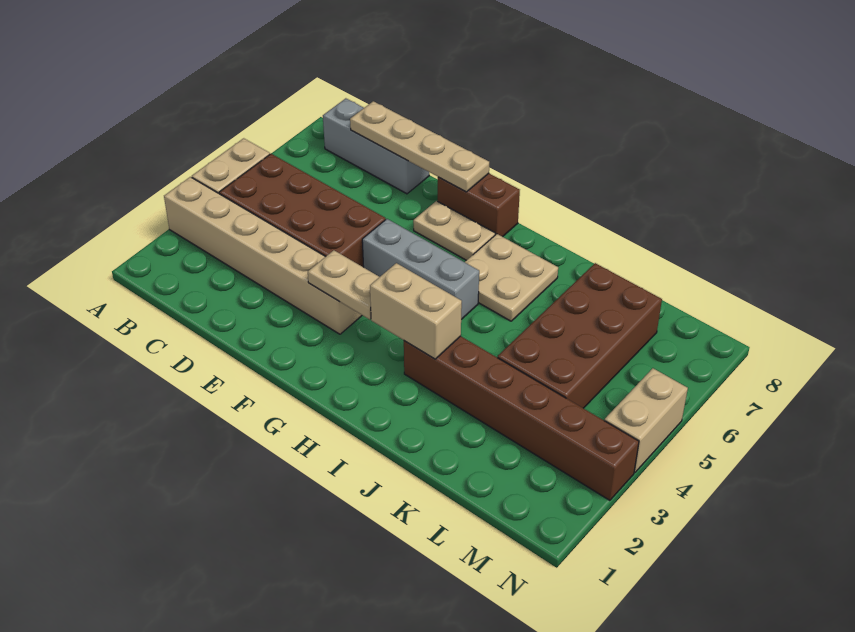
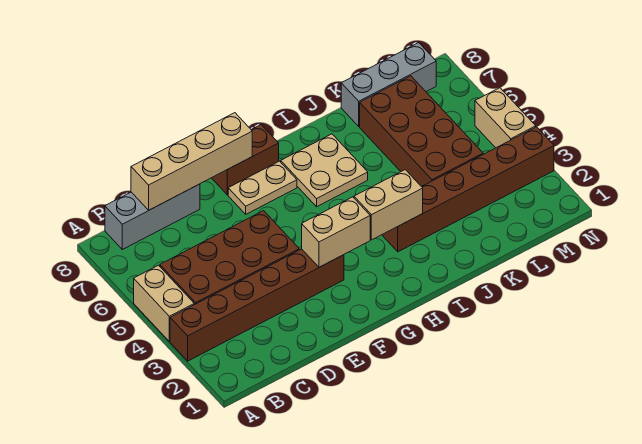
tan 1x6 brick [164,177,362,334] -> brown 1x6 brick [170,249,344,361]
tan 1x4 plate [350,101,489,192] -> tan 1x4 brick [131,113,252,210]
tan 1x2 plate [308,250,379,319] -> tan 1x2 brick [302,197,370,267]
grey 1x3 brick [362,219,479,319] -> grey 1x3 brick moved to [341,43,436,126]

